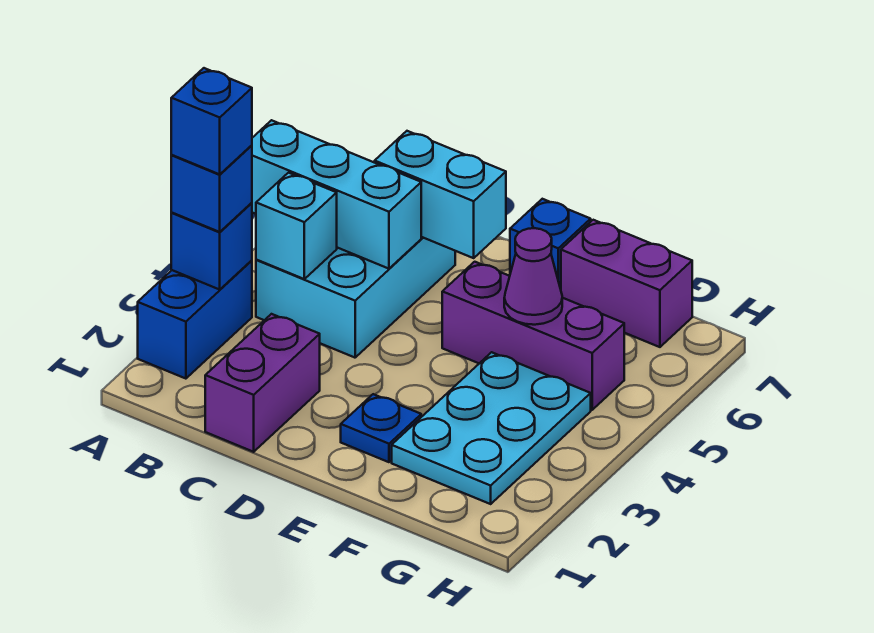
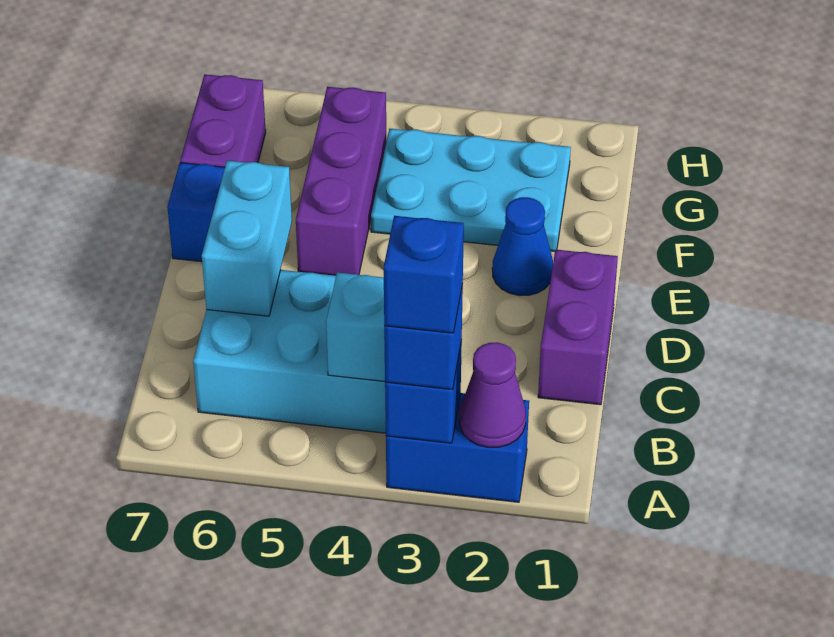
cyan 1x3 brick [252,120,421,269] -> none
purple 1x2 brick [205,314,320,452] -> purple 1x2 brick turned to [538,250,618,405]
blue 1x1 plate [341,394,421,462] -> blue 1x1 cone [492,197,553,296]
purple 1x1 cone [504,228,562,325] -> purple 1x1 cone moved to [460,342,526,447]

